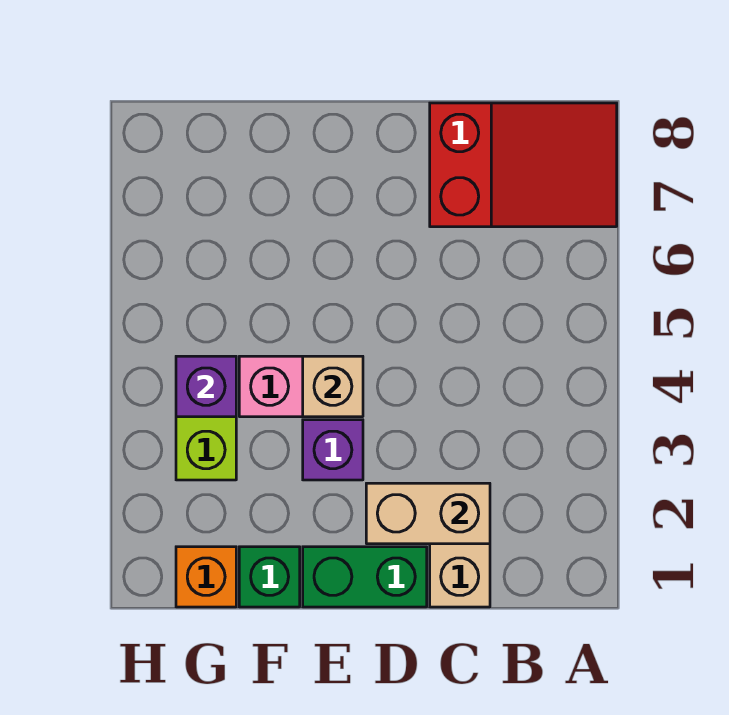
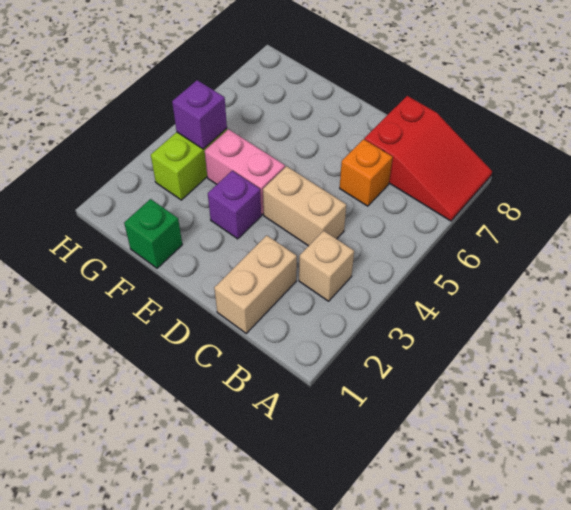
tan 1x2 brick [366,483,490,544] -> tan 1x2 brick moved to [263,166,346,246]
green 1x2 brick [303,547,427,607] -> none
tan 1x1 brick [303,356,363,417] -> tan 1x1 brick moved to [299,231,354,301]
orange 1x1 brick [176,547,236,607] -> orange 1x1 brick moved to [340,139,393,206]

